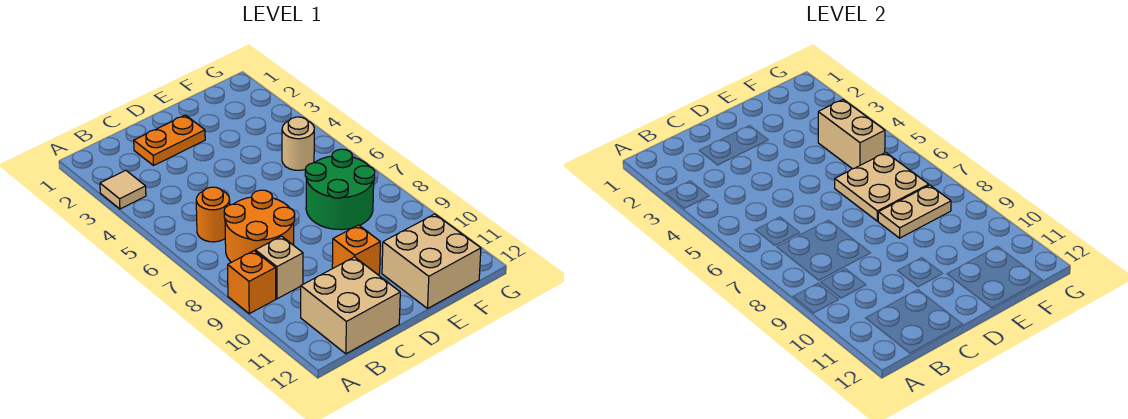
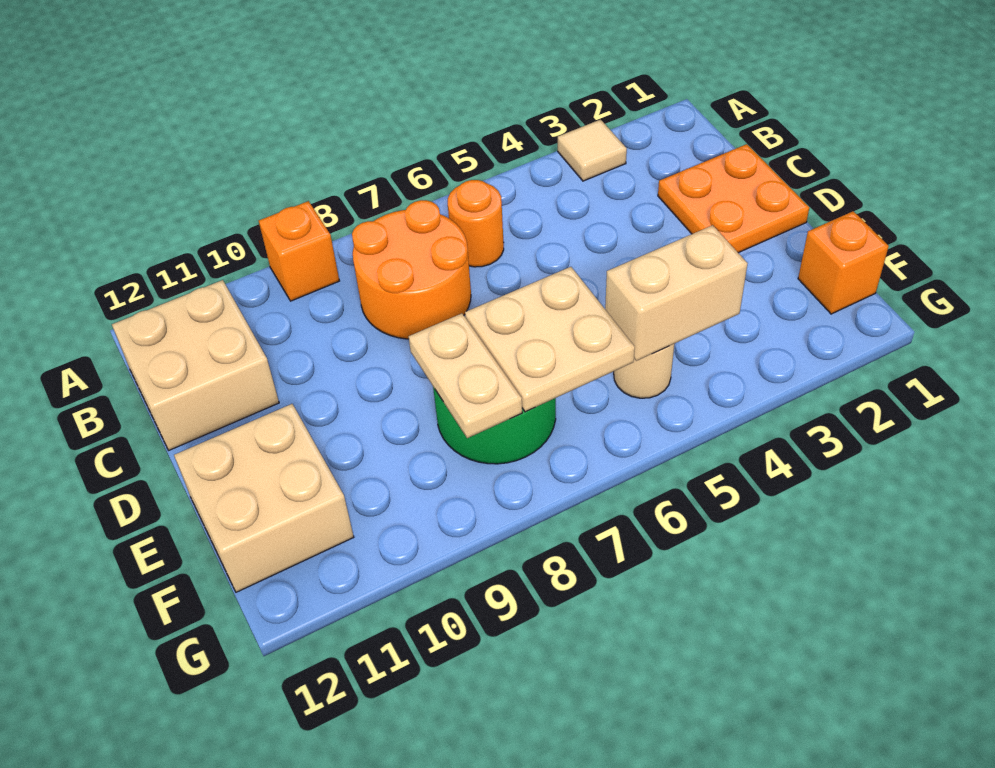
tan 1x1 brick [255,236,303,299] -> none
orange 1x2 plate [134,115,205,165] -> orange 2x2 plate [658,144,809,253]
orange 1x1 brick [332,225,380,275] -> orange 1x1 brick moved to [798,211,889,314]

